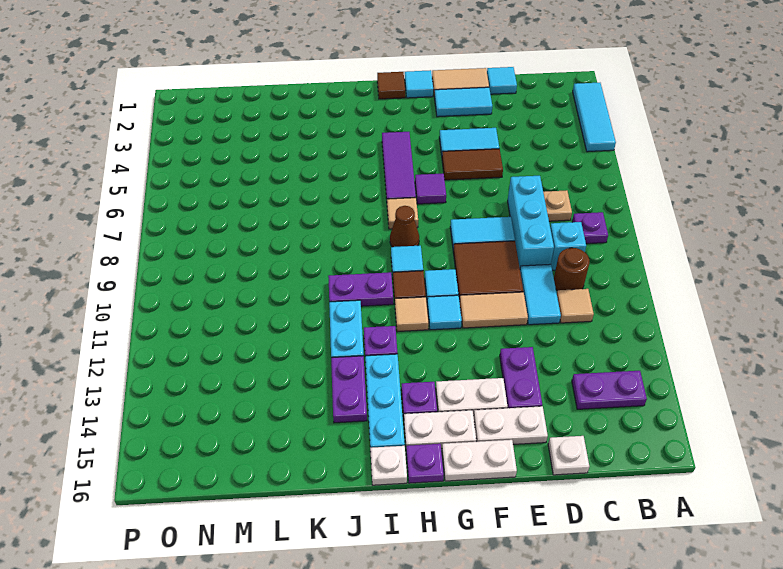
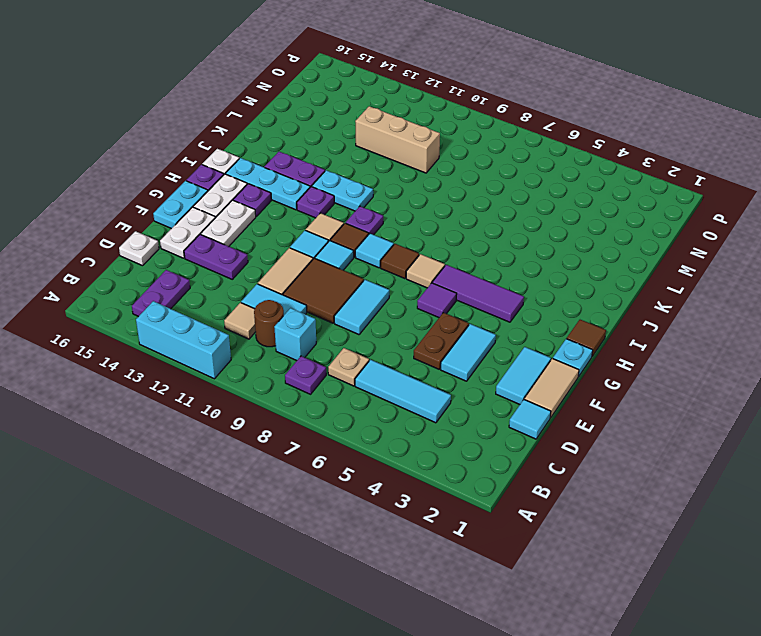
cyan 1x3 tile [573,83,616,152] -> cyan 1x3 tile moved to [355,360,451,423]
cyan 1x3 brick [508,176,554,268] -> cyan 1x3 brick moved to [136,301,231,379]
brown 1x2 tile [442,149,503,180] -> brown 1x2 plate [414,313,469,369]
white 1x2 plate [442,440,517,481] -> cyan 1x2 plate [153,181,208,229]
cyan 1x1 tile [405,70,433,98] -> cyan 1x1 plate [553,339,593,376]
brown 1x1 cone [390,206,419,247] -> brown 1x1 tile [381,244,419,279]
purple 1x2 plate [328,272,393,306] -> purple 1x1 plate [346,206,383,235]
none -> tan 1x3 brick [355,106,440,173]

